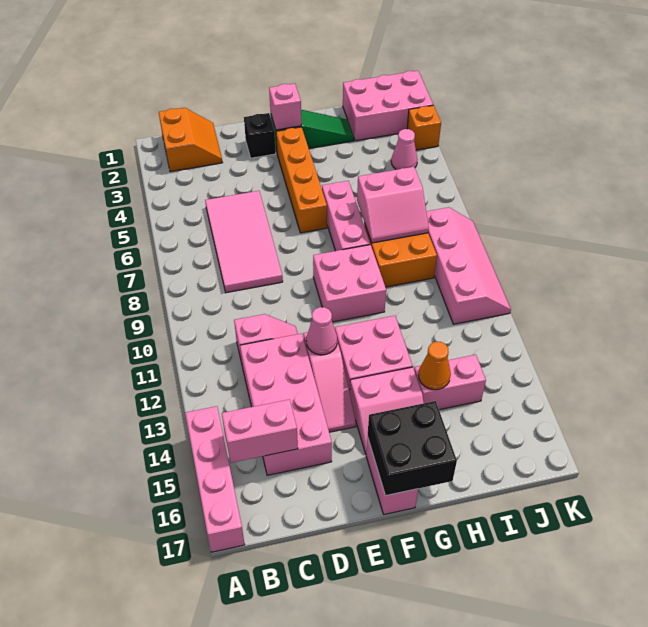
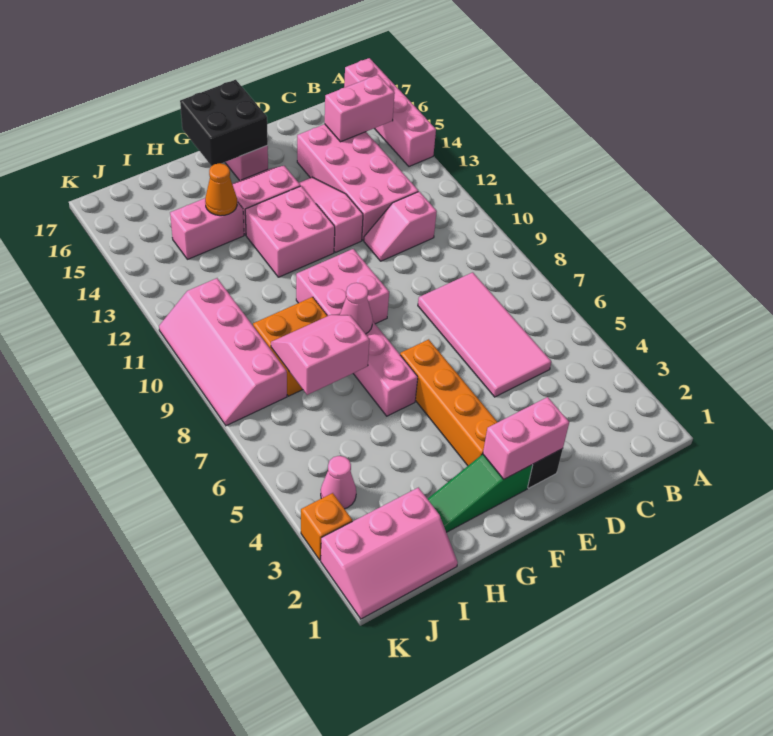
orange 2x2 slope [159,108,223,172] -> none
pink 1x1 cone [306,307,337,355] -> pink 1x1 cone moved to [340,283,373,334]
pink 1x1 brick [269,83,301,130] -> pink 1x2 brick [483,397,569,479]
pink 2x3 brick [343,71,433,141] -> pink 2x3 slope [321,488,458,619]

